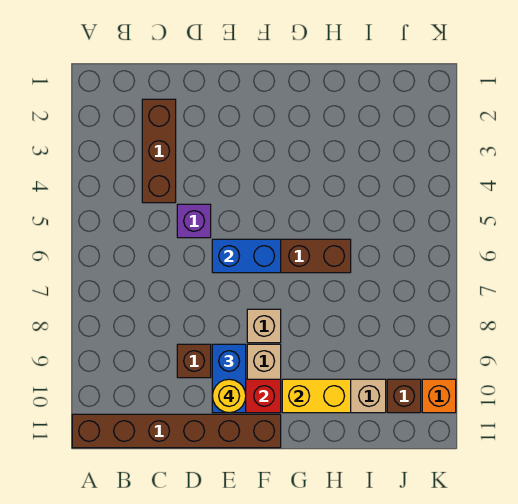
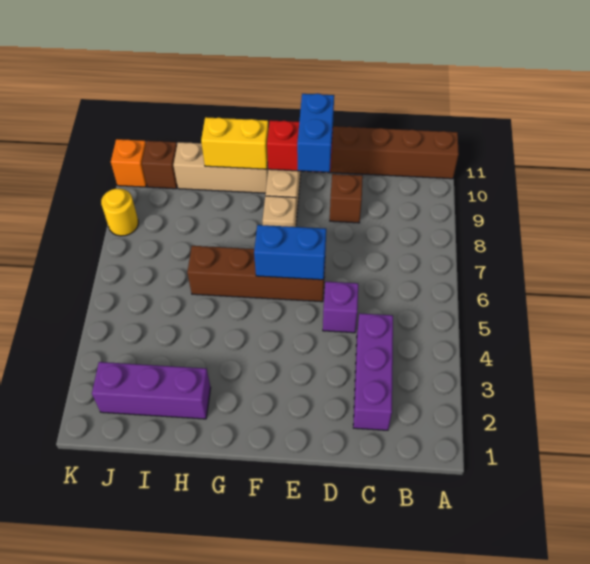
brown 1x3 brick [142,99,176,203] -> purple 1x3 brick [353,313,393,430]
yellow 1x1 round brick [212,379,246,413] -> yellow 1x1 round brick moved to [101,189,138,236]
none -> purple 1x3 brick [92,362,211,419]

